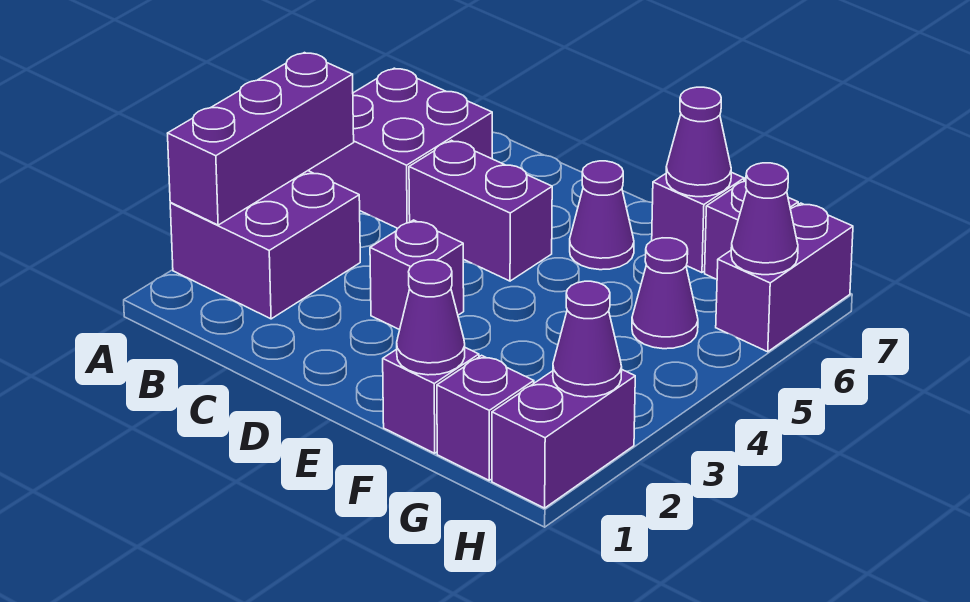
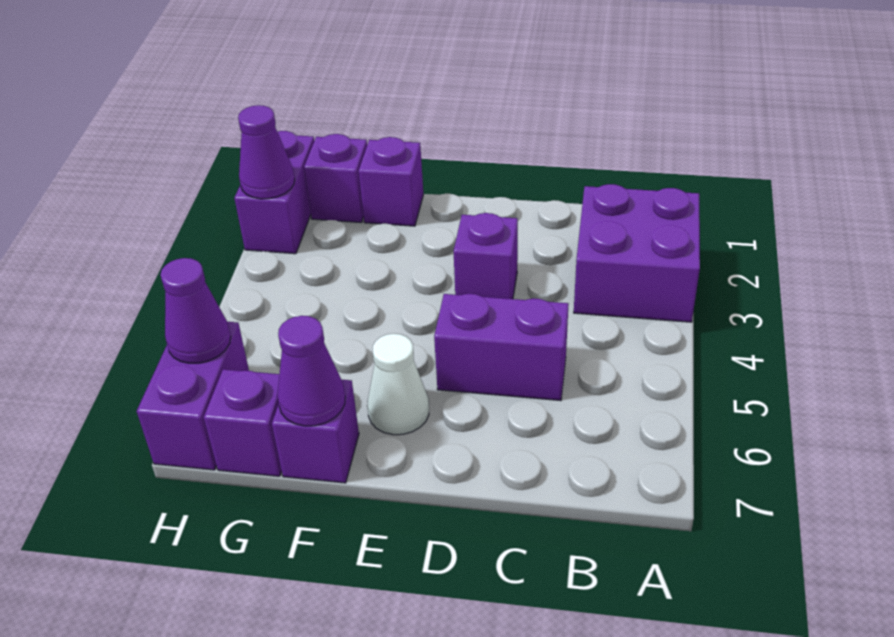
purple 1x3 brick [168,53,354,225] -> none
purple 2x2 brick [309,68,492,228] -> none
purple 1x1 cone [570,161,634,270] -> white 1x1 cone [367,334,429,435]
purple 1x1 cone [397,260,465,375] -> none
purple 1x1 cone [632,238,698,349] -> none

